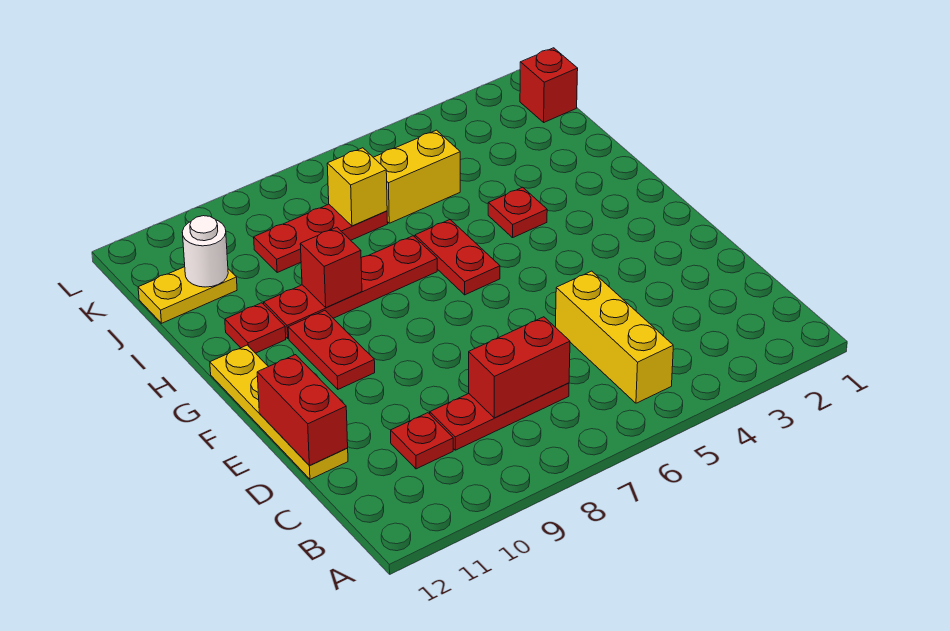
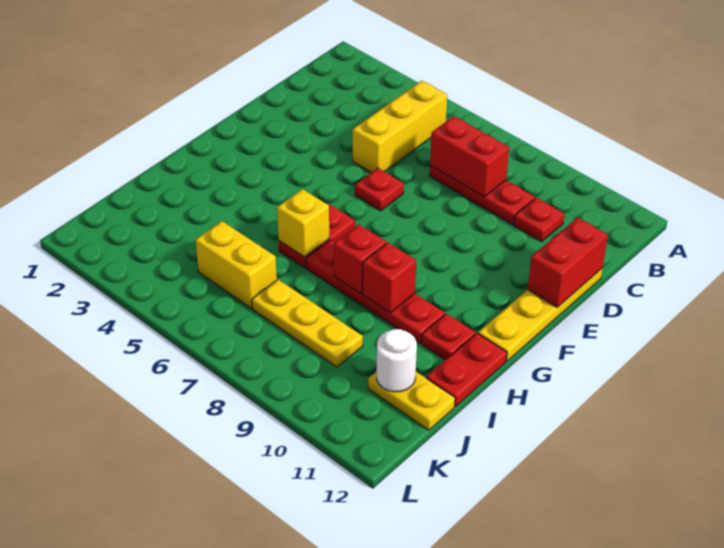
red 1x2 plate [288,311,375,389] -> red 1x2 plate moved to [426,333,507,407]
red 1x1 plate [488,187,547,238] -> red 1x1 plate moved to [355,168,404,211]
red 1x3 plate [254,204,388,272] -> yellow 1x3 plate [252,280,363,367]
yellow 1x1 brick [327,148,387,226] -> yellow 1x1 brick moved to [277,189,329,257]
red 1x1 brick [520,48,578,122] -> red 1x1 brick moved to [334,224,387,294]

